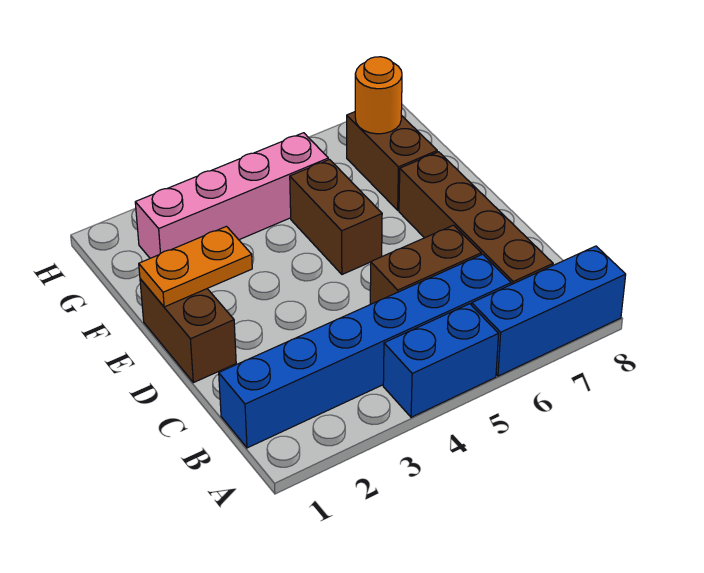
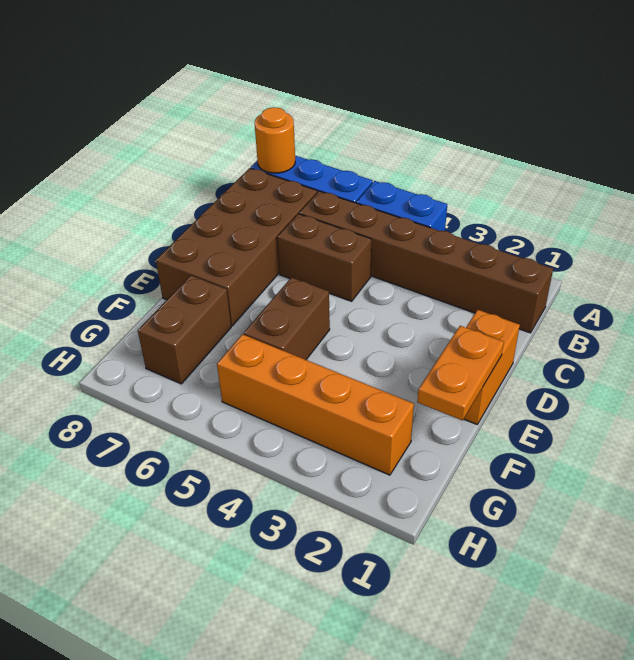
blue 1x6 brick [219,254,511,448] -> brown 1x6 brick [299,191,553,333]
brown 1x4 brick [399,152,553,285] -> brown 2x4 brick [156,168,317,326]
brown 1x2 brick [140,279,236,383] -> orange 1x2 brick [464,310,520,424]
orange 1x2 plate [139,226,252,307] -> orange 1x2 plate turned to [417,326,504,420]
pink 1x4 brick [135,133,328,258] -> orange 1x4 brick [217,334,414,475]
orange 1x1 round brick [355,57,402,134] -> orange 1x1 round brick moved to [255,107,295,173]

